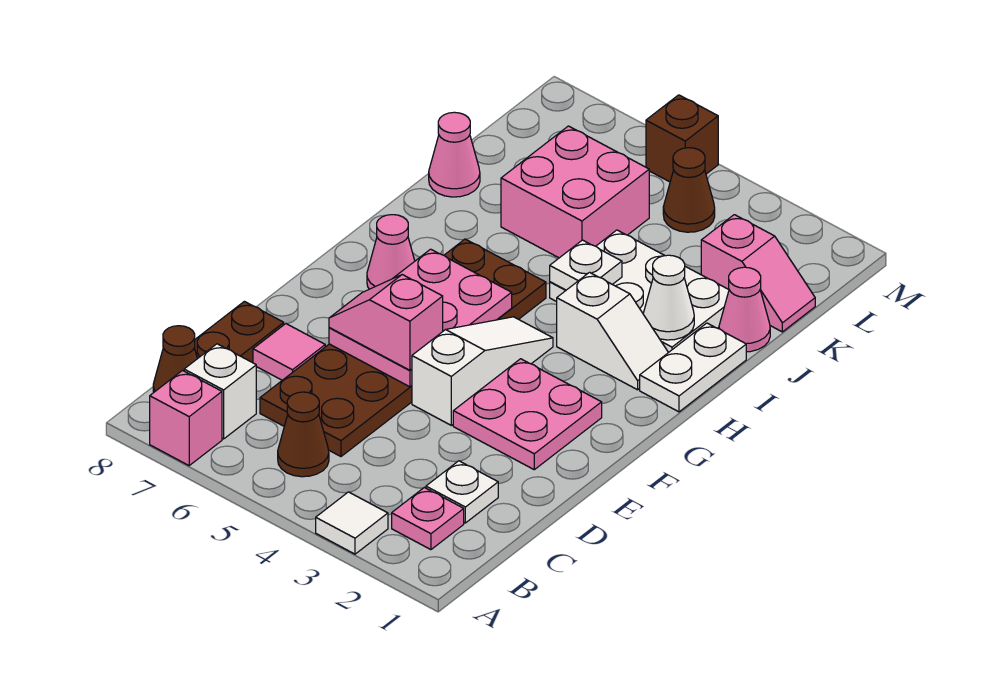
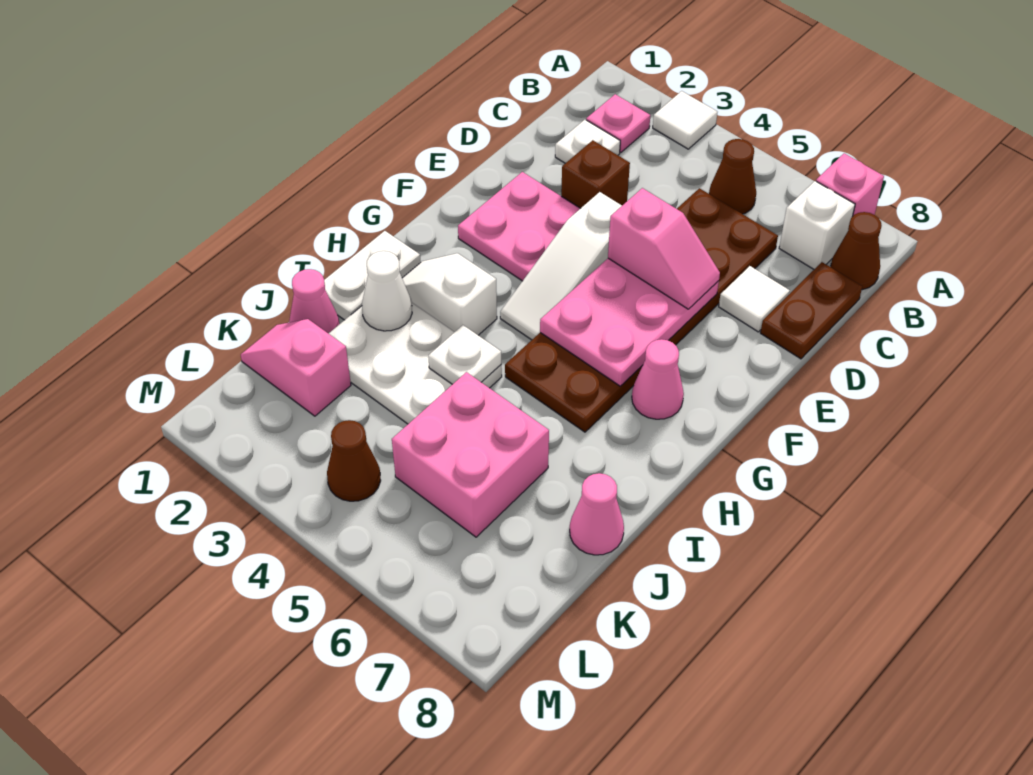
pink 1x1 tile [253,324,325,380] -> white 1x1 tile [719,266,790,332]
brown 1x1 brick [646,95,718,182] -> brown 1x1 brick moved to [561,140,630,208]

